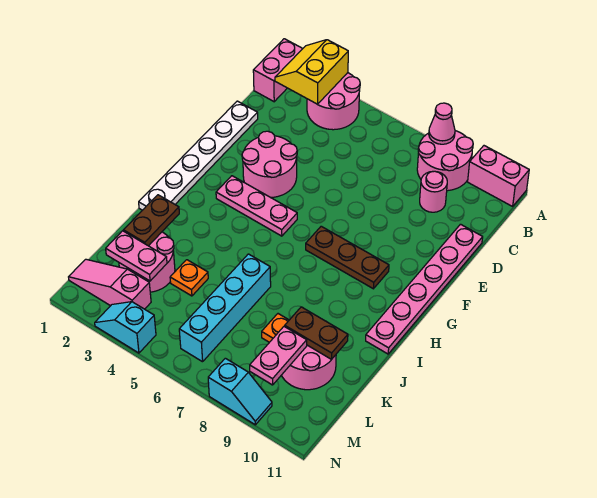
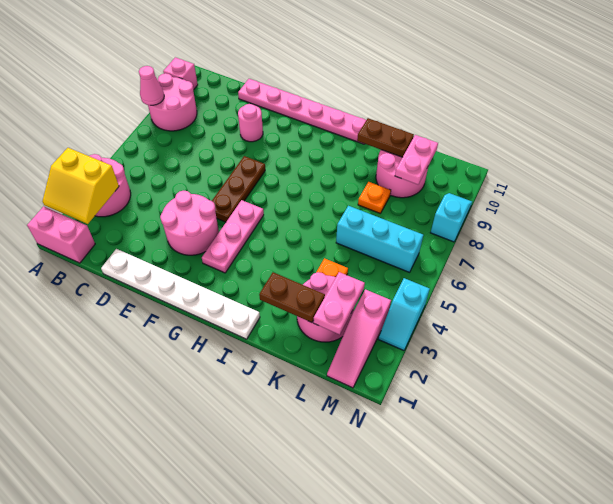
pink 1x2 brick [468,146,529,206] -> pink 1x1 brick [163,57,198,89]
pink 1x1 round brick [420,171,447,212] -> pink 1x1 round brick moved to [238,104,263,142]
brown 1x3 plate [306,226,389,289] -> brown 1x3 plate moved to [212,156,265,222]
cyan 1x4 brick [179,254,271,362] -> cyan 1x3 brick [336,206,423,272]
brown 1x2 plate [285,307,348,360] -> brown 1x2 plate turned to [357,118,414,157]
pink 1x2 plate [250,326,307,385] -> pink 1x2 plate turned to [395,135,438,184]

